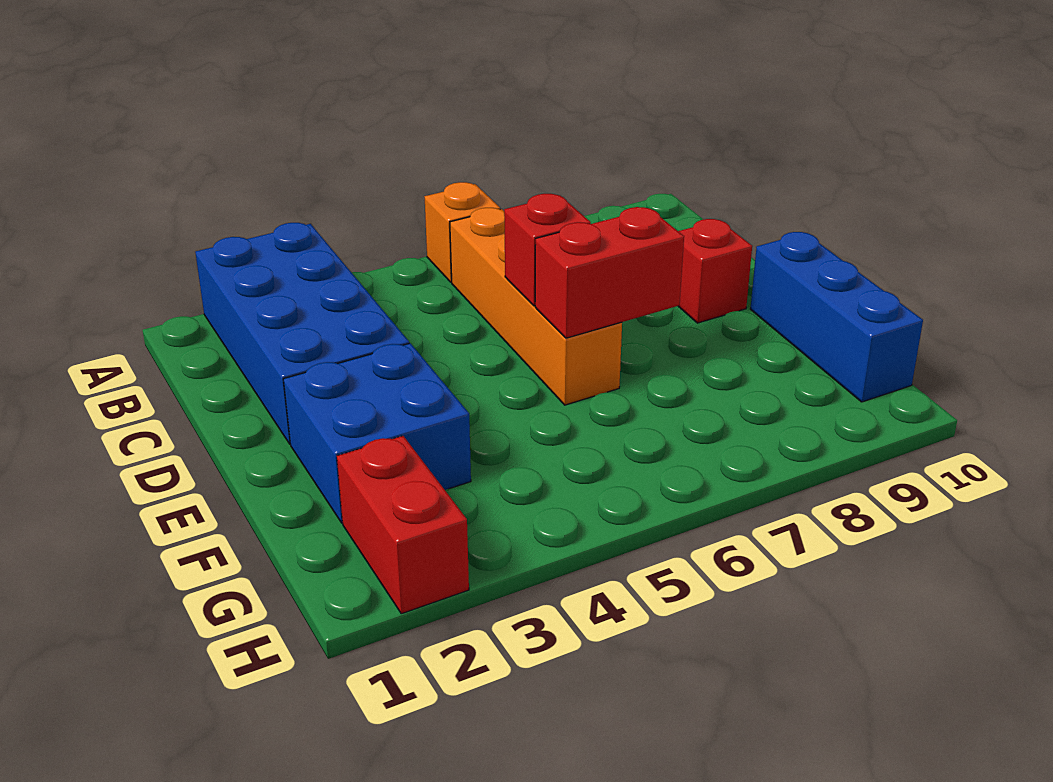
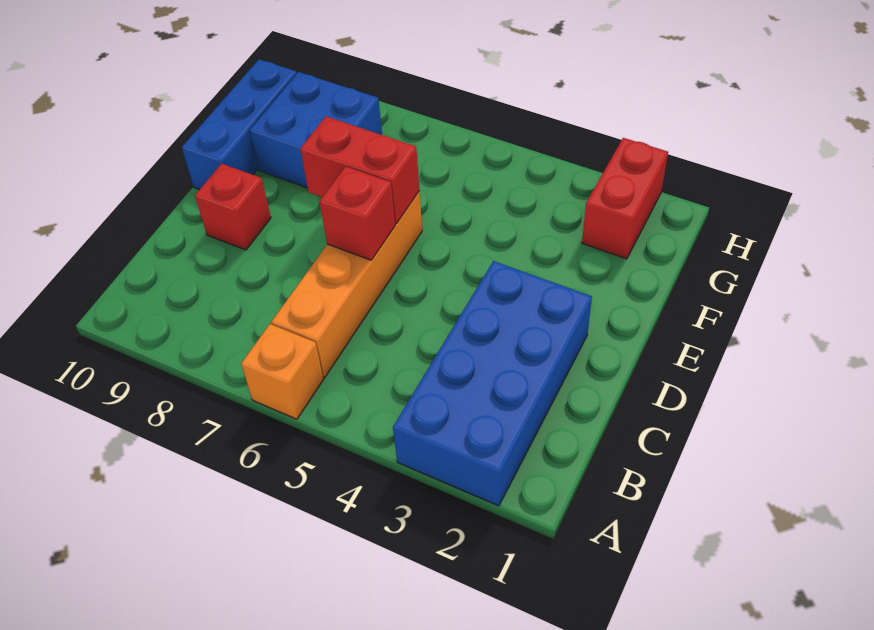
blue 2x2 brick [283,343,471,523] -> blue 2x2 brick moved to [250,72,382,188]

